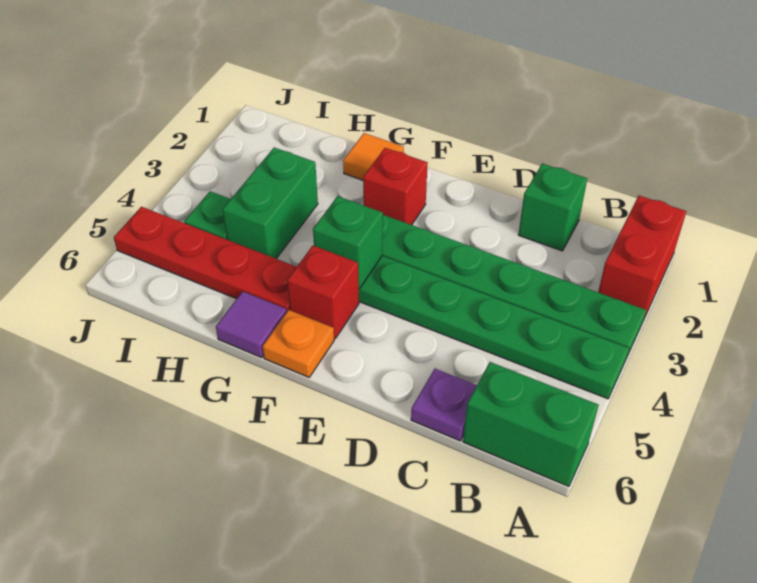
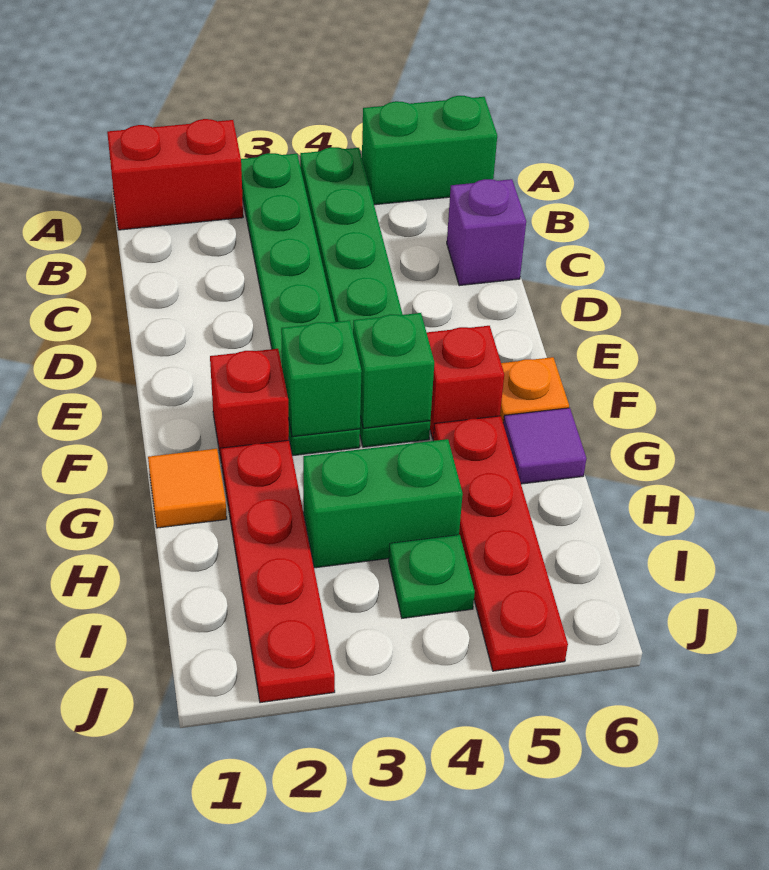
green 1x2 brick [463,362,598,486] -> green 1x2 brick turned to [362,96,497,205]
green 1x1 brick [518,163,587,251] -> green 1x1 brick moved to [281,321,362,437]
purple 1x1 plate [411,369,477,441] -> purple 1x1 brick [447,179,526,286]
none -> red 1x4 plate [221,440,335,703]

